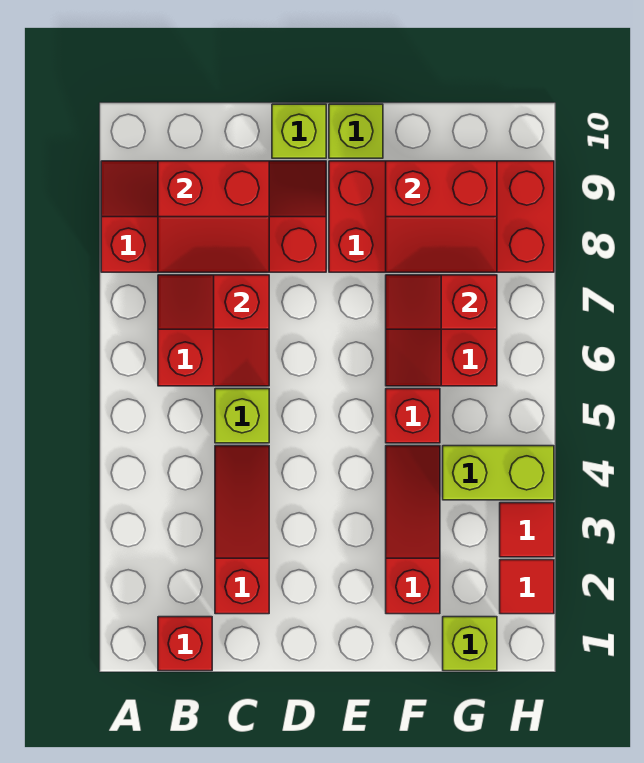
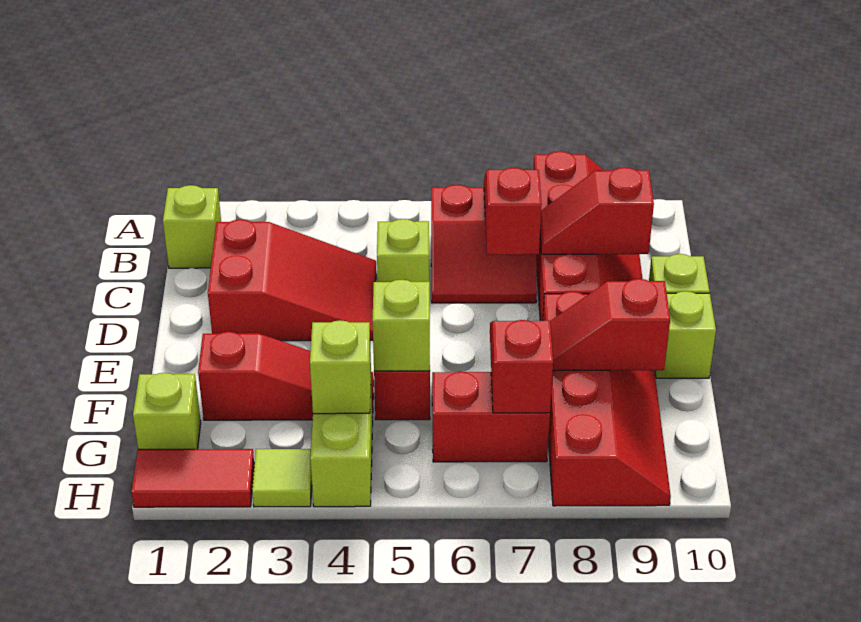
red 1x1 brick [158,617,212,671] -> lime 1x1 brick [163,185,221,268]
red 2x2 slope [158,161,269,272] -> red 1x2 slope [540,167,654,254]
red 1x3 slope [215,446,269,614] -> red 2x3 slope [208,219,376,341]
red 2x4 brick [329,161,554,272] -> red 2x4 slope [543,292,671,506]
none -> lime 1x1 brick [373,280,430,371]
red 2x2 slope [386,161,497,272] -> red 1x2 slope [550,279,670,371]
none -> lime 1x1 brick [310,320,371,414]
red 1x1 tile [500,560,554,614] -> red 1x2 tile [131,449,254,507]
red 1x1 tile [500,503,554,557] -> lime 1x1 tile [252,449,312,507]

